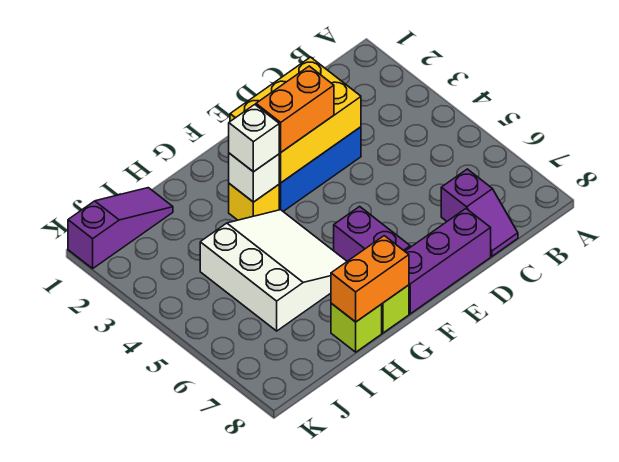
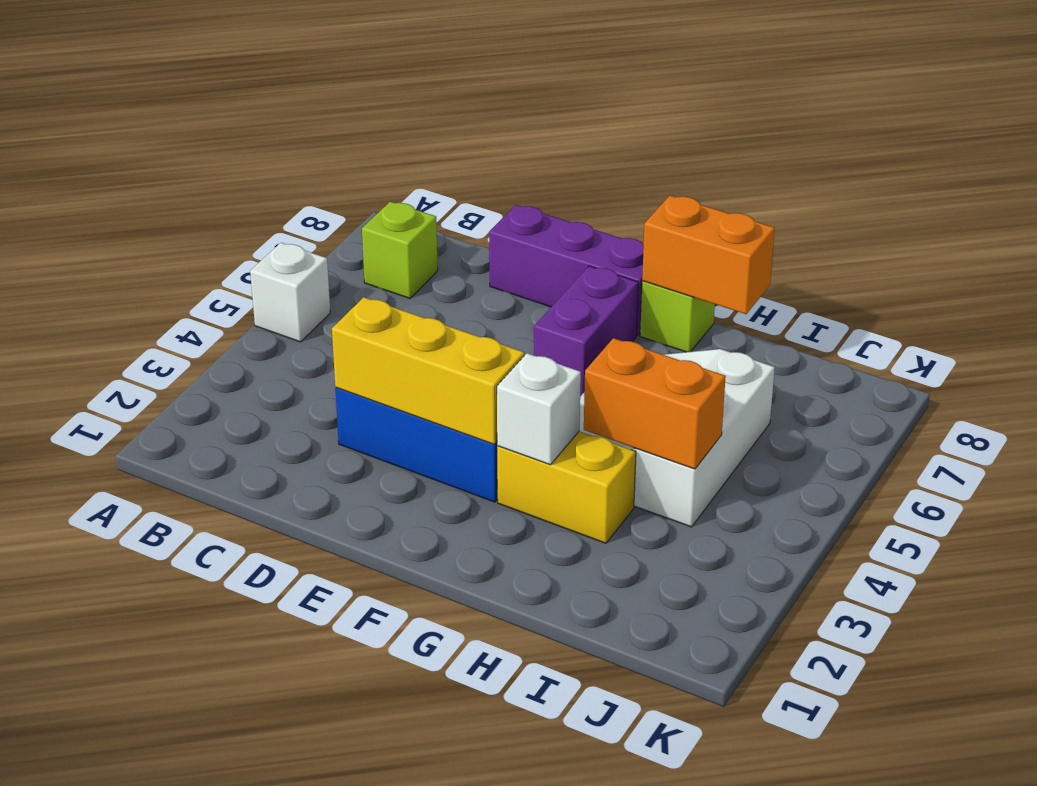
purple 1x2 slope [441,169,518,256] -> none
yellow 2x3 brick [230,57,361,183] -> yellow 1x3 brick [332,297,524,445]
orange 1x2 brick [256,66,334,152] -> orange 1x2 brick moved to [584,338,726,469]
yellow 1x1 brick [229,184,279,220] -> yellow 1x2 brick [497,431,636,543]
white 1x1 brick [229,105,279,172] -> white 1x1 brick moved to [250,243,330,342]
lime 1x1 brick [331,303,382,352] -> lime 1x1 brick moved to [362,202,438,298]
purple 1x3 slope [68,188,173,268] -> none

